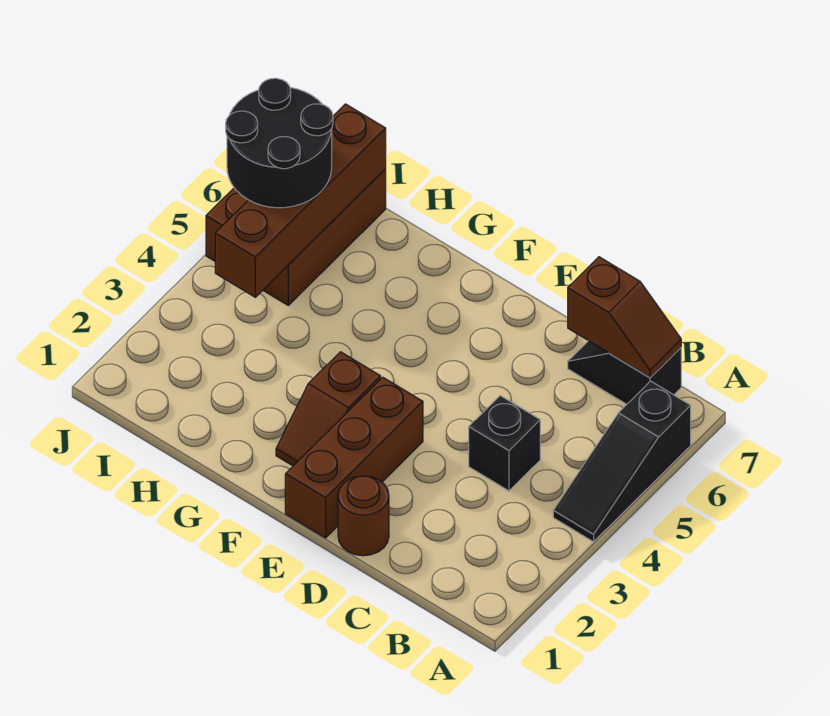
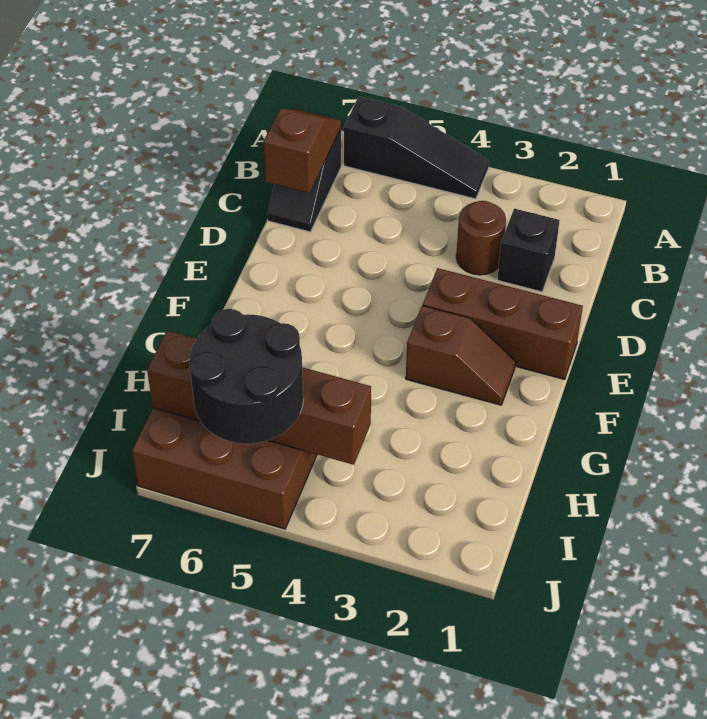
black 1x1 brick [469,396,540,491] -> black 1x1 brick moved to [497,209,560,292]
brown 1x1 round brick [338,476,389,556] -> brown 1x1 round brick moved to [456,201,506,275]

